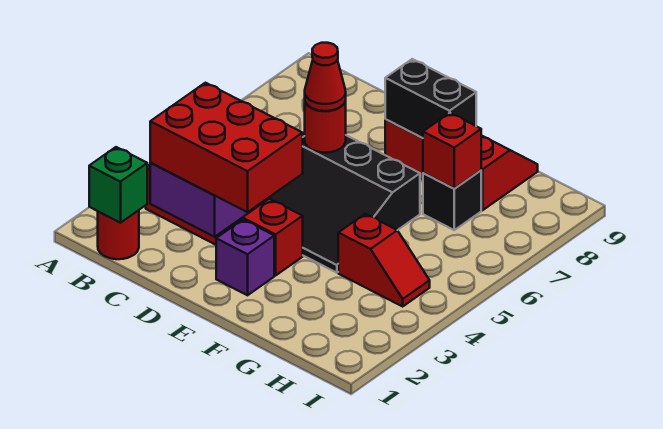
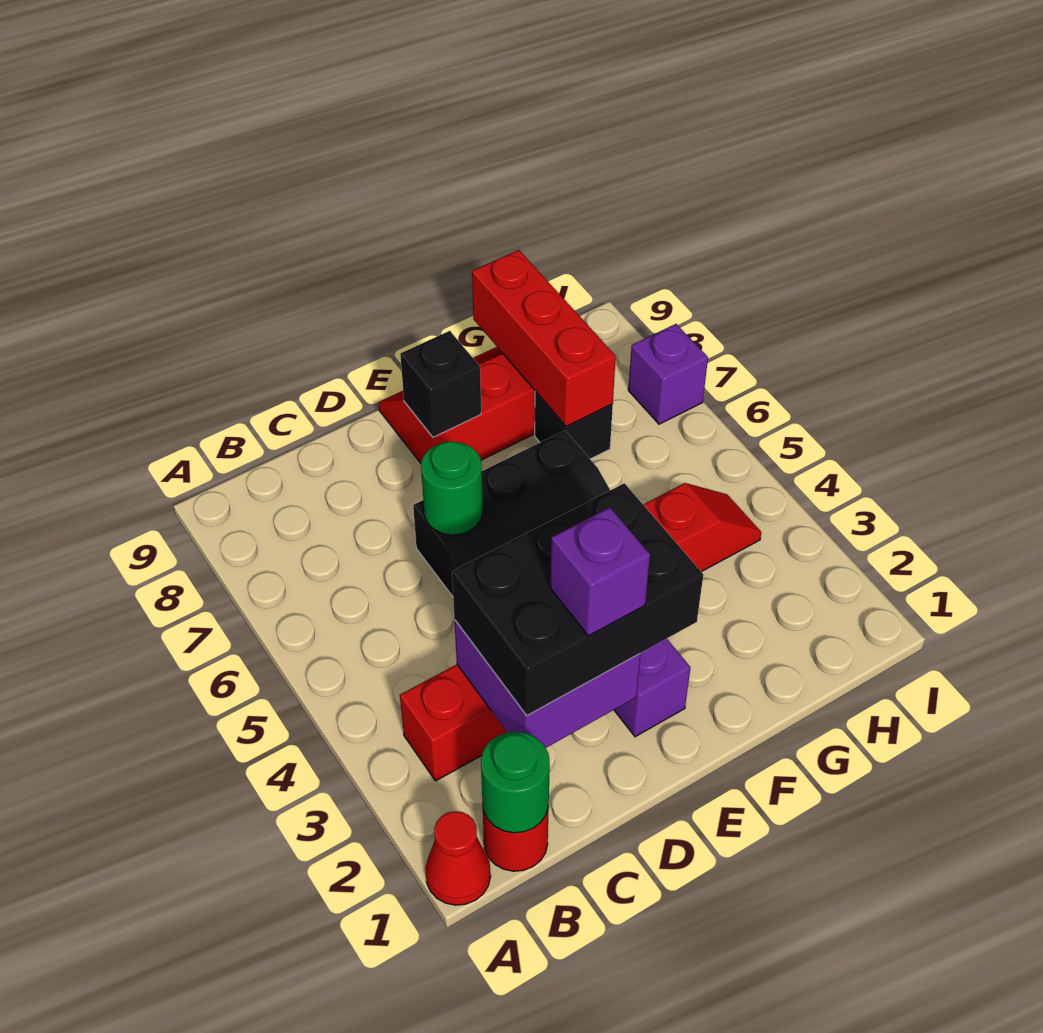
green 1x1 brick [89,147,147,223] -> green 1x1 round brick [481,732,550,833]
red 2x3 brick [150,83,303,212] -> black 2x3 brick [452,483,703,715]
none -> purple 1x1 brick [550,507,650,636]
red 1x1 round brick [305,101,346,153] -> green 1x1 round brick [421,441,483,535]
red 1x1 cone [305,43,346,111] -> red 1x1 cone moved to [425,811,491,905]
black 1x2 brick [385,59,476,138] -> black 1x1 brick [400,331,481,437]
red 1x1 brick [423,113,481,189] -> red 1x3 brick [472,250,616,426]
none -> purple 1x1 brick [628,324,708,424]

